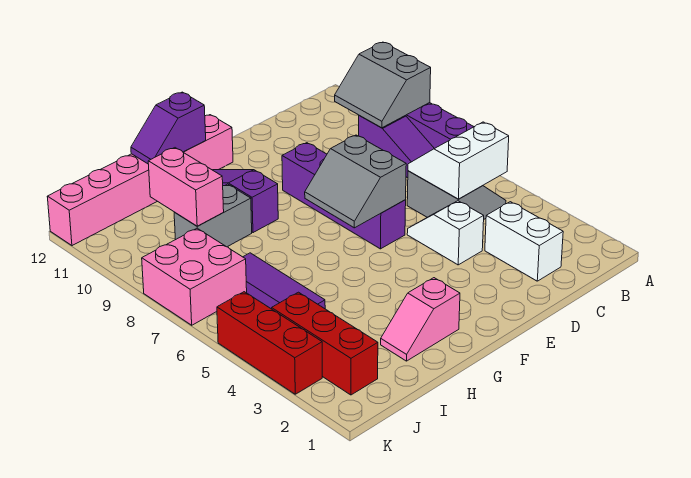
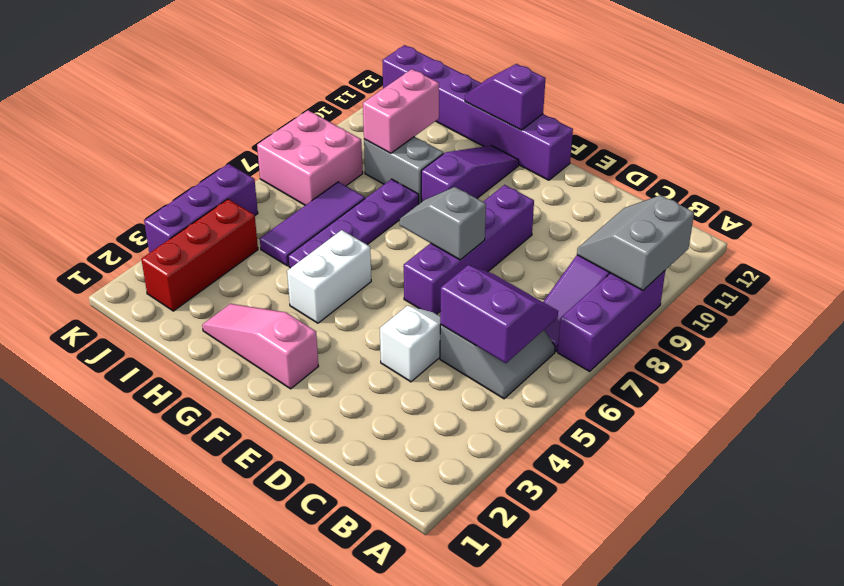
white 2x2 slope [408,122,509,199] -> purple 2x2 slope [440,265,558,363]
white 1x2 brick [485,202,563,281] -> white 1x2 brick moved to [287,230,371,323]
grey 2x2 slope [305,135,406,228] -> grey 1x2 slope [400,187,486,260]
pink 1x6 brick [47,115,233,246] -> purple 1x6 brick [382,45,573,180]
pink 1x2 slope [381,278,460,361] -> pink 1x3 slope [202,304,318,389]
none -> purple 1x4 plate [288,179,419,268]
red 1x3 brick [217,292,322,394] -> purple 1x3 brick [144,164,258,253]

